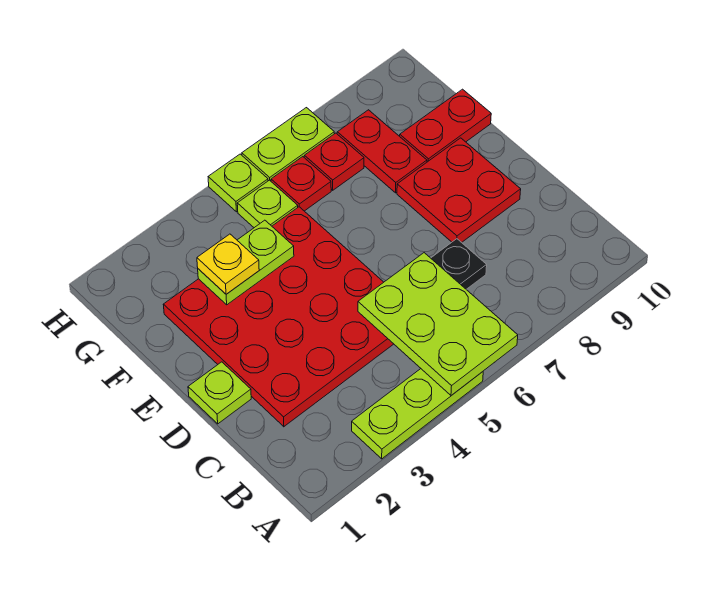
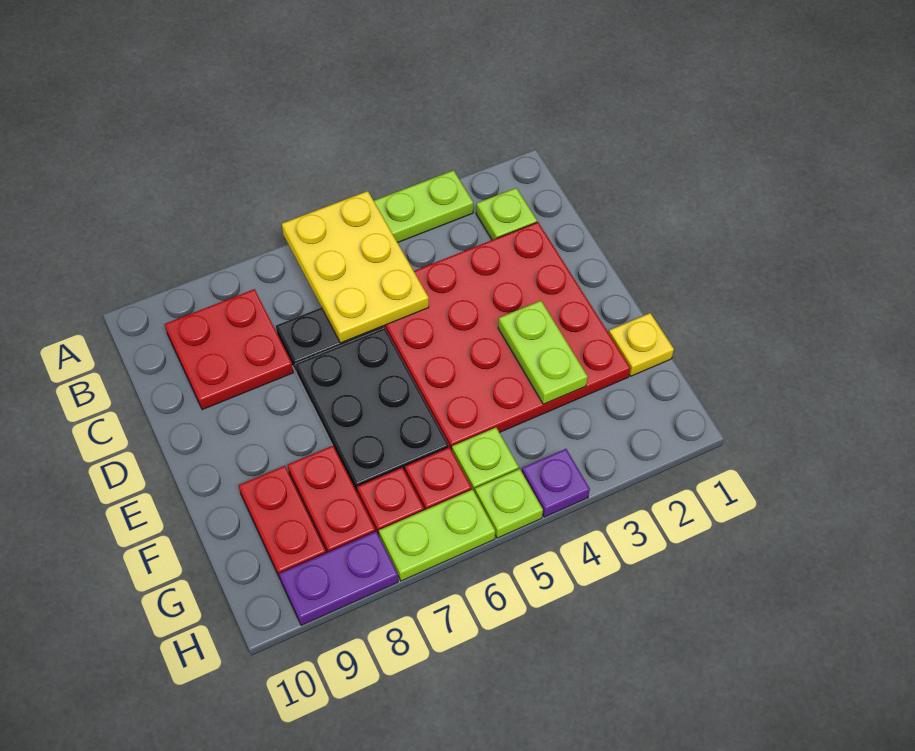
lime 2x3 plate [358,253,518,396] -> yellow 2x3 plate [282,191,429,343]
lime 1x1 plate [188,362,251,424] -> lime 1x1 plate moved to [476,188,537,240]
none -> black 2x3 plate [295,328,449,492]
red 2x2 plate [397,138,521,242] -> red 2x2 plate moved to [165,289,293,410]
lime 1x2 plate [198,220,294,305] -> lime 1x2 plate turned to [498,301,588,404]
yellow 1x1 plate [197,234,259,294] -> yellow 1x1 plate moved to [609,313,674,376]
red 1x2 plate [400,89,491,162] -> red 1x2 plate turned to [239,466,326,578]
none -> purple 1x1 plate [522,449,590,517]
none -> purple 1x2 plate [279,531,398,625]

